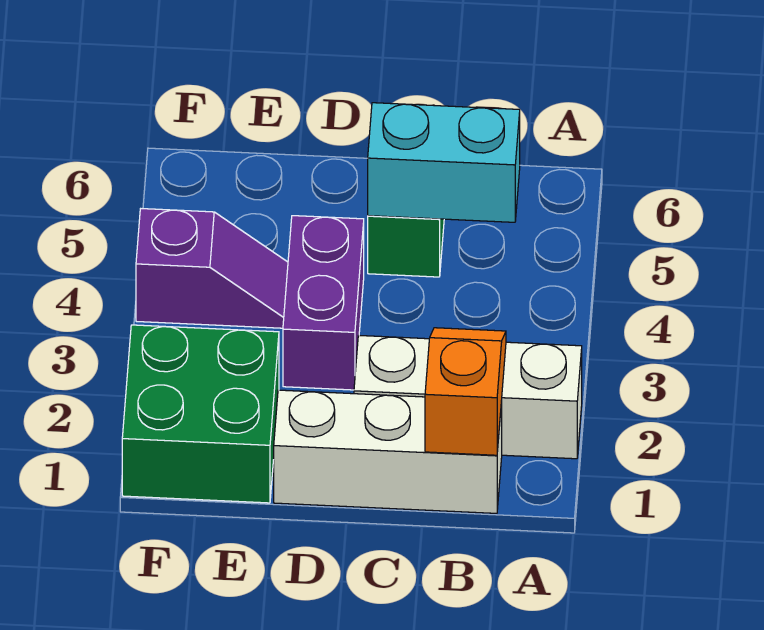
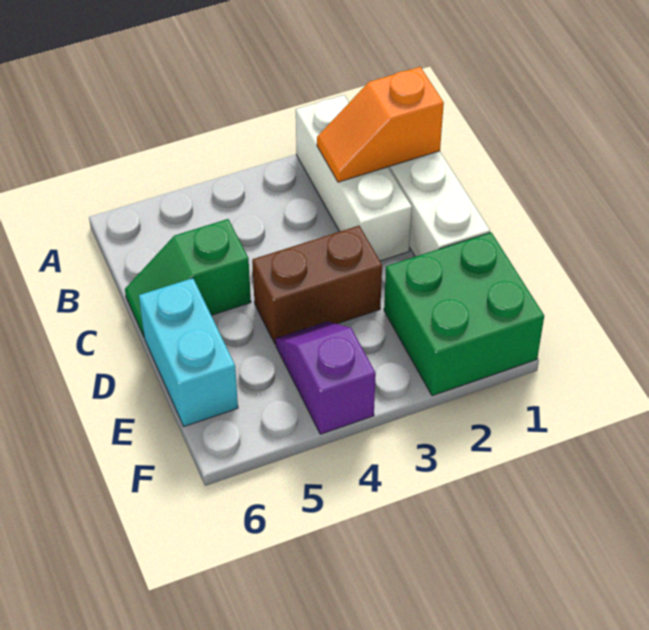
cyan 1x2 brick [368,103,520,222] -> cyan 1x2 brick moved to [139,278,238,426]
purple 1x2 brick [283,216,364,390] -> brown 1x2 brick [252,226,382,344]

